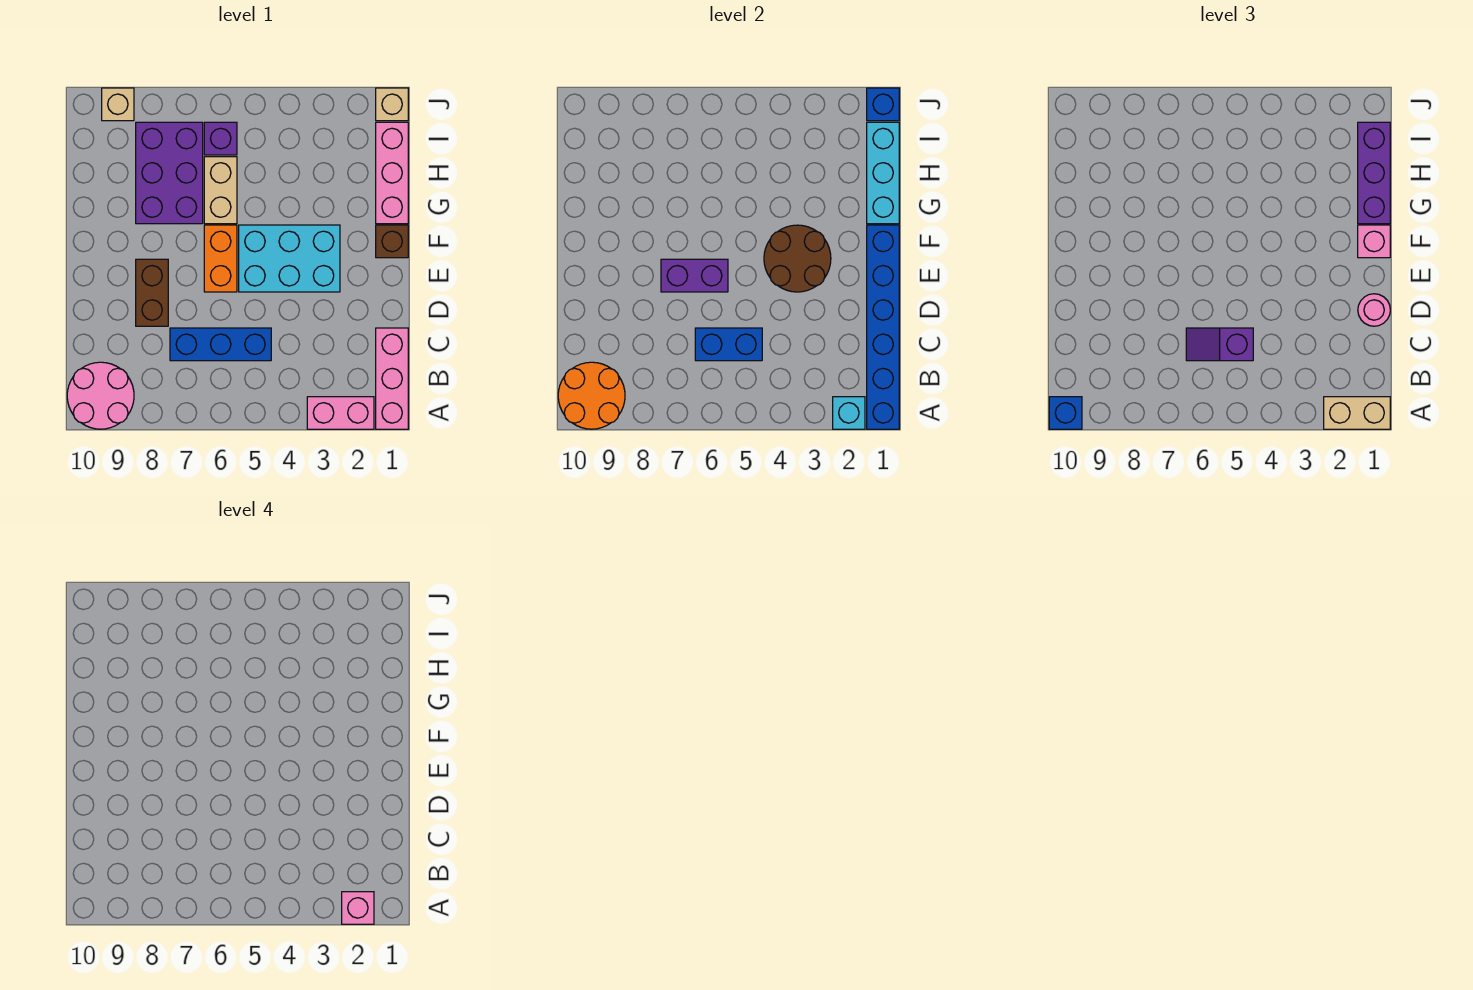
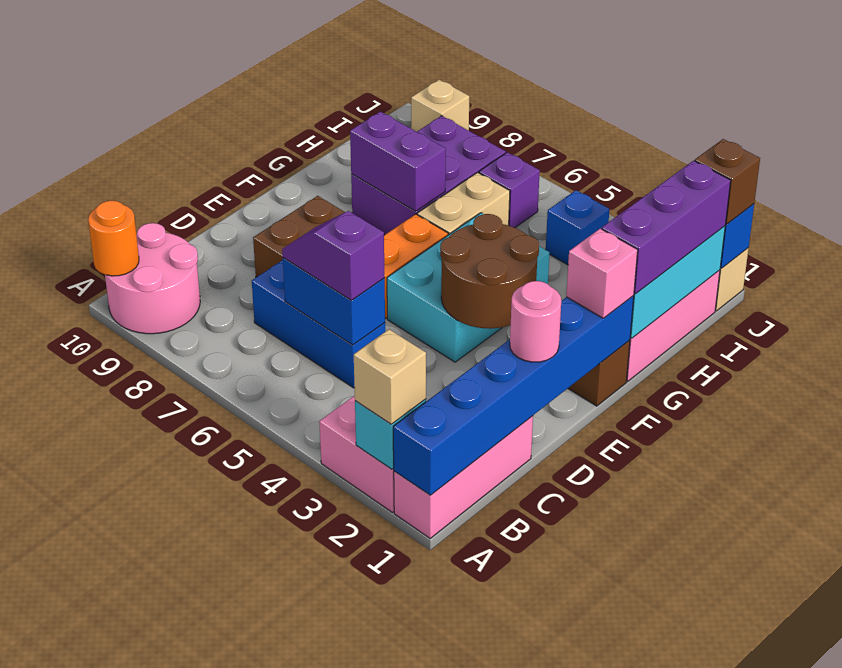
tan 1x2 brick [1324,397,1390,429] -> tan 1x1 brick [354,329,426,424]
pink 1x1 brick [342,892,374,924] -> none
orange 2x2 round brick [558,362,625,429] -> orange 1x1 round brick [88,201,139,276]
blue 1x1 brick [1049,397,1082,429] -> blue 1x1 brick moved to [546,190,609,265]
cyan 2x3 brick [239,225,340,292] -> cyan 2x3 brick turned to [387,213,550,362]
purple 1x2 brick [661,259,728,292] -> purple 1x2 brick moved to [350,112,446,211]
none -> brown 1x1 brick [695,139,760,224]

